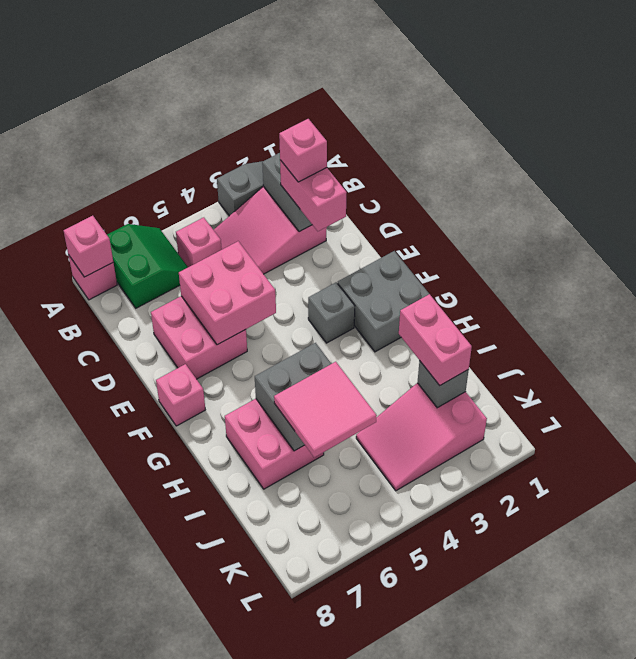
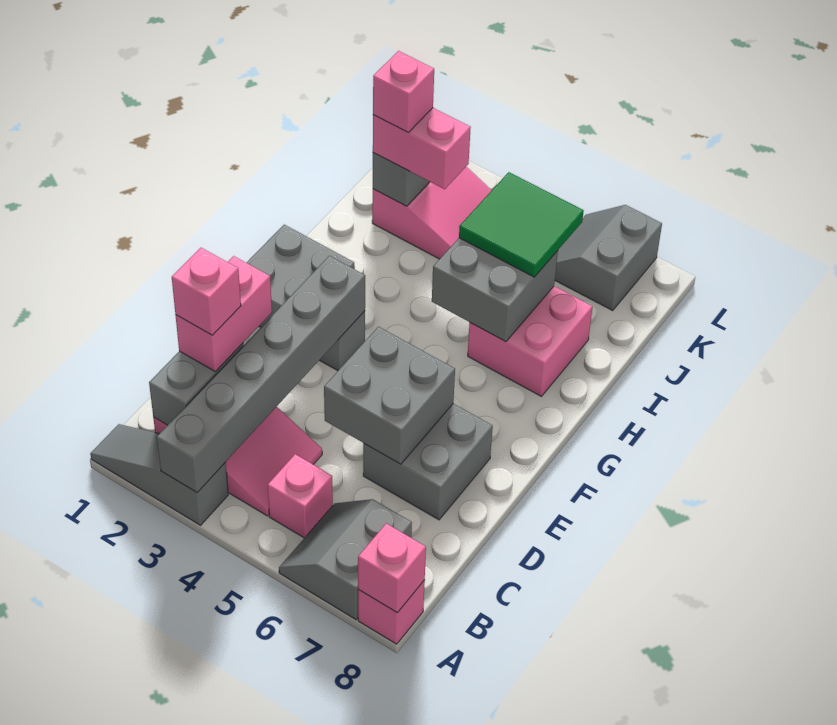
none -> grey 1x6 brick [157,256,365,492]
green 2x2 slope [107,224,188,308] -> grey 2x2 slope [279,499,412,620]
pink 2x2 brick [179,241,276,345] -> grey 2x2 brick [324,327,455,464]
pink 2x2 brick [151,296,247,379] -> grey 2x2 brick [363,404,493,520]
pink 1x1 brick [156,364,205,426] -> pink 1x1 brick moved to [373,51,434,132]
pink 1x2 brick [399,294,472,385] -> pink 1x2 brick turned to [373,108,471,189]
pink 2x2 tile [274,362,377,457] -> green 2x2 tile [459,172,584,277]
none -> grey 2x2 slope [555,205,662,310]

